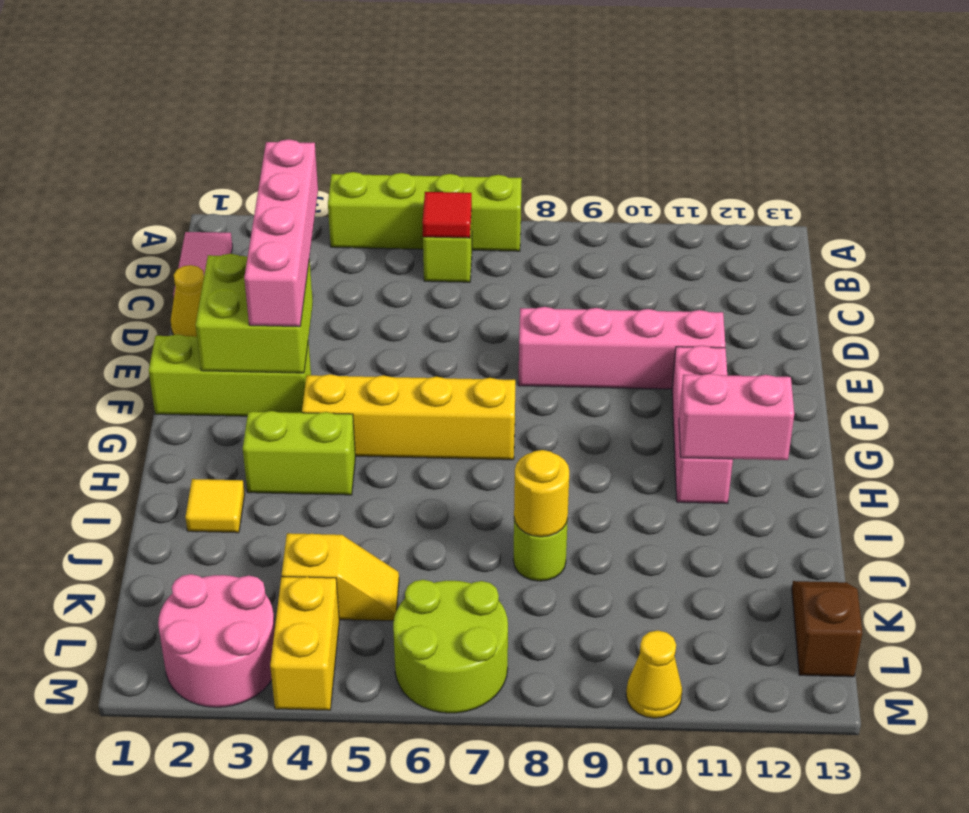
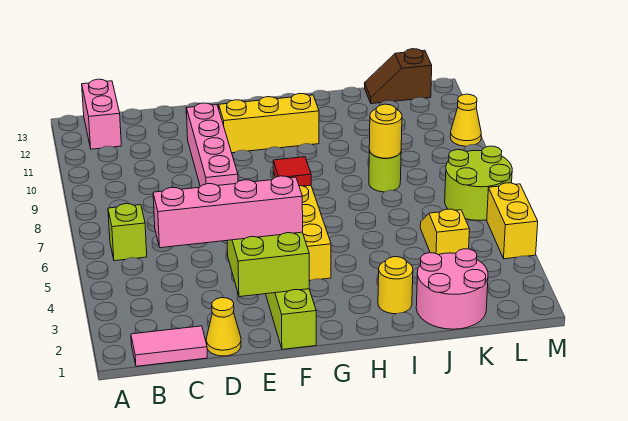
lime 1x4 brick [328,172,522,251] -> none
red 1x1 tile [422,192,472,238] -> red 1x1 tile moved to [273,157,311,186]
pink 1x3 brick [672,346,733,504] -> yellow 1x3 brick [219,94,319,153]
lime 1x2 brick [243,411,355,495] -> none
pink 1x2 brick [679,374,794,460] -> pink 1x2 brick moved to [82,79,121,149]
yellow 1x1 tile [185,479,245,533] -> yellow 1x1 round brick [378,257,413,314]
pink 2x2 round brick [158,574,275,707] -> pink 2x2 round brick moved to [416,249,488,329]
yellow 1x2 brick [270,577,339,710] -> yellow 1x2 brick turned to [487,183,538,259]

